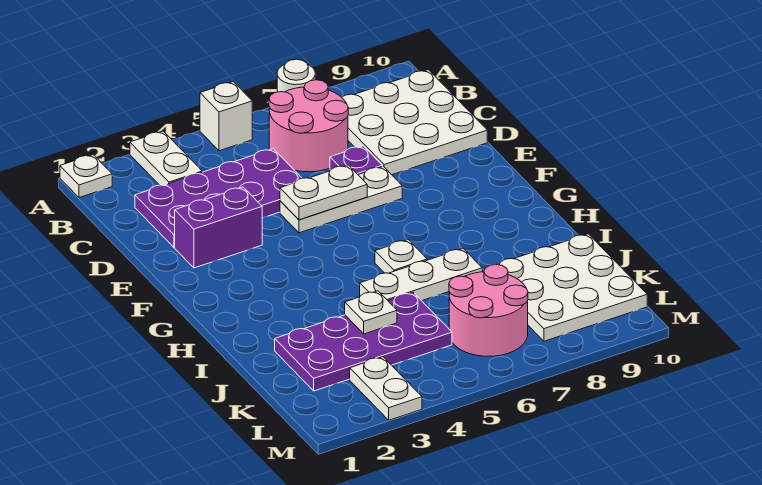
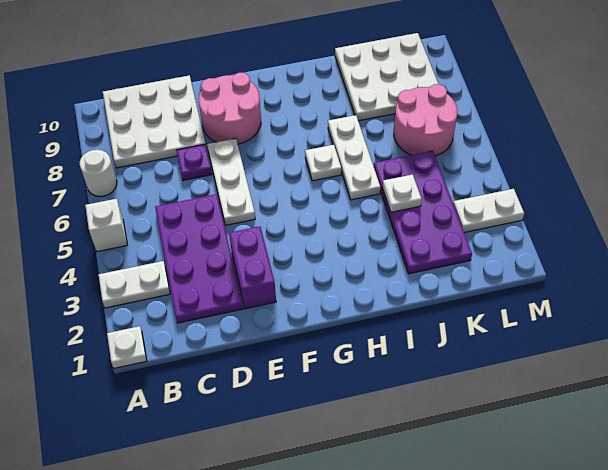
pink 2x2 round brick [269,80,348,172] -> pink 2x2 round brick moved to [199,73,261,144]
white 1x2 plate [280,165,367,220] -> none

